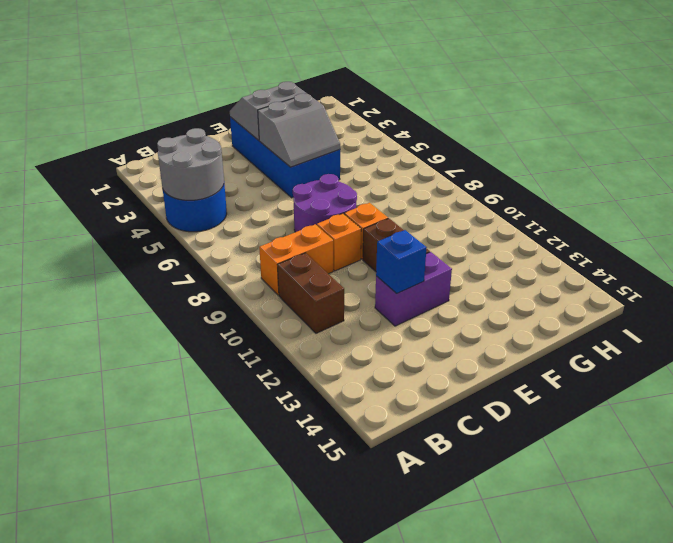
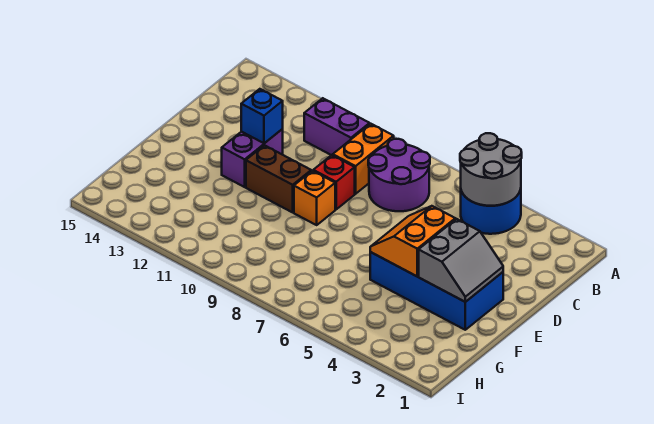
brown 1x2 brick [278,253,344,333] -> purple 1x2 brick [304,98,370,155]
purple 2x2 round brick [293,174,357,232] -> purple 2x2 round brick moved to [368,139,430,211]
orange 1x1 brick [317,213,361,271] -> red 1x1 brick [313,155,355,209]
grey 2x2 slope [258,93,340,167] -> orange 2x2 slope [370,206,455,276]

